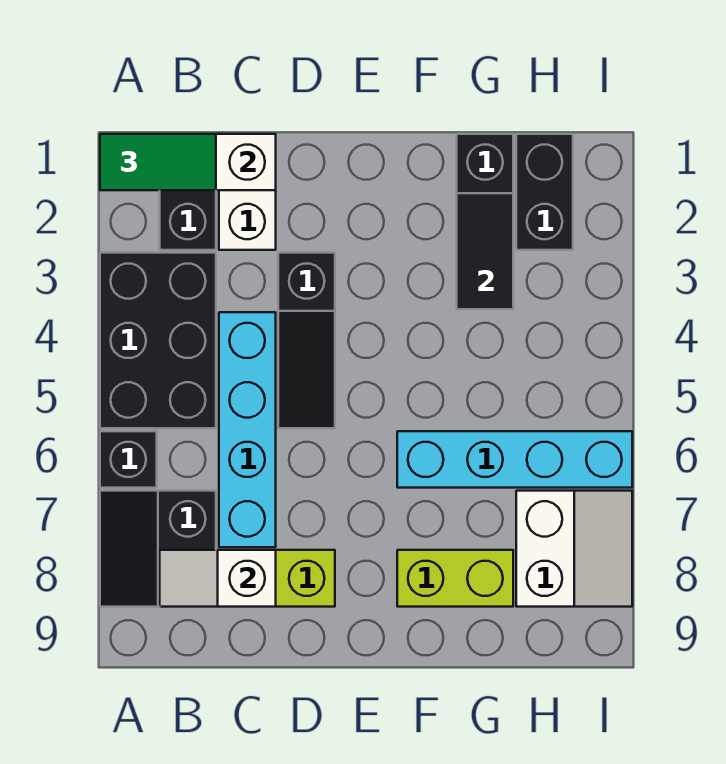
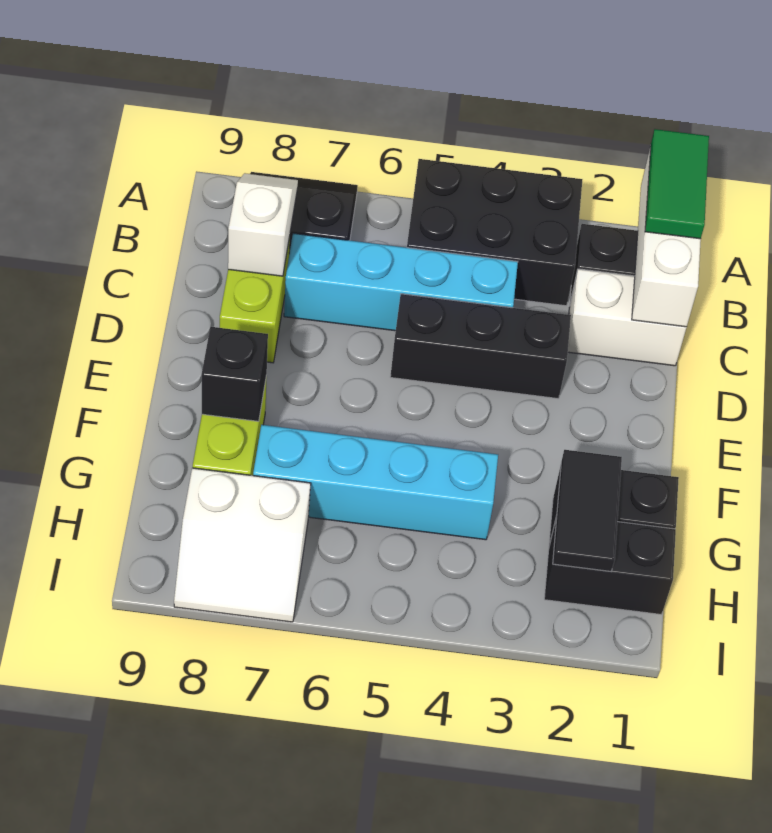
black 1x1 brick [100,431,157,488] -> black 1x1 brick moved to [201,327,268,421]
black 1x3 slope [278,253,335,428] -> black 1x3 brick [390,294,571,399]
cyan 1x4 brick [397,431,632,488] -> cyan 1x4 brick turned to [253,425,498,540]
black 1x2 tile [457,193,513,309] -> black 1x2 tile turned to [553,450,622,571]

